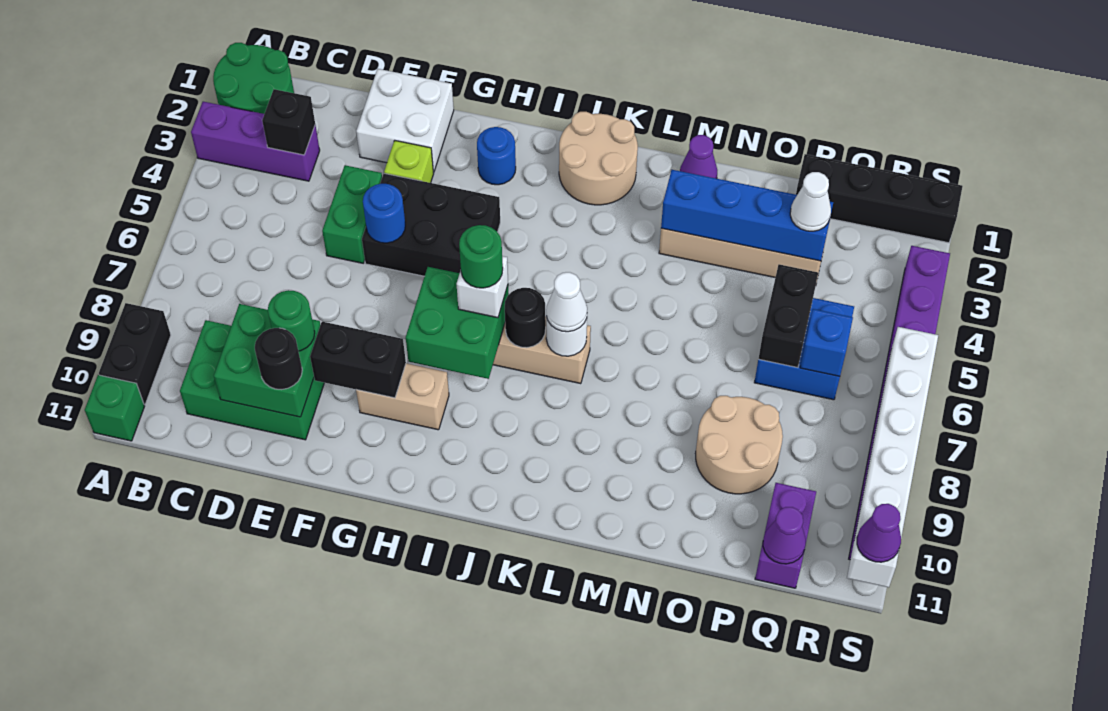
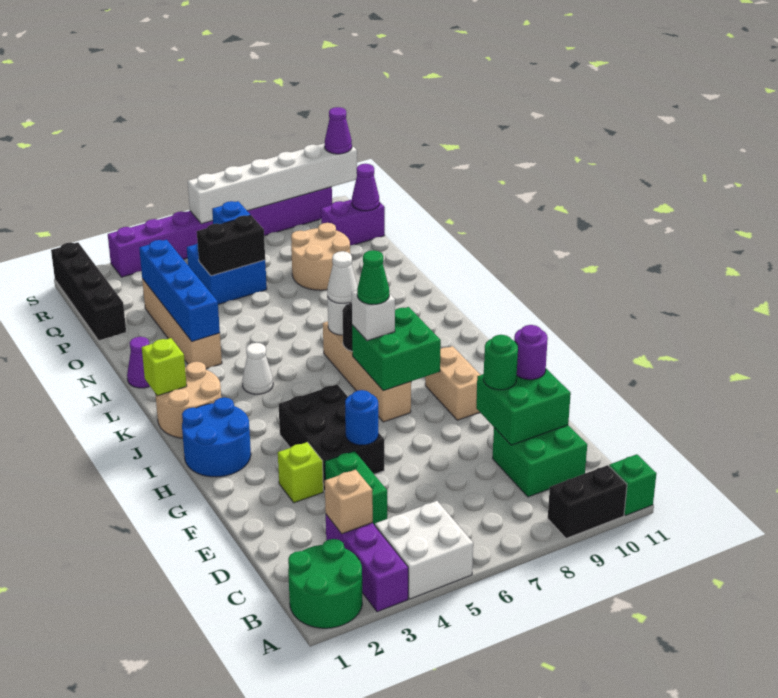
black 1x1 brick [262,89,315,155] -> tan 1x1 brick [325,470,373,534]
green 2x3 brick [180,320,324,440] -> green 2x2 brick [493,425,587,497]
white 2x2 brick [356,69,454,172] -> white 2x2 brick moved to [375,501,473,599]
green 1x2 brick [322,165,382,263] -> green 1x2 brick turned to [325,451,387,525]
black 1x1 round brick [255,328,302,390] -> purple 1x1 round brick [514,325,548,380]
black 1x2 brick [310,321,406,398] -> none
blue 1x1 round brick [477,127,516,185] -> blue 2x2 round brick [182,397,251,477]
green 1x1 round brick [459,225,503,288] -> green 1x1 cone [357,250,389,305]
none -> lime 1x1 brick [142,338,187,396]
white 1x1 cone [790,172,831,231] -> white 1x1 cone moved to [242,343,273,394]

